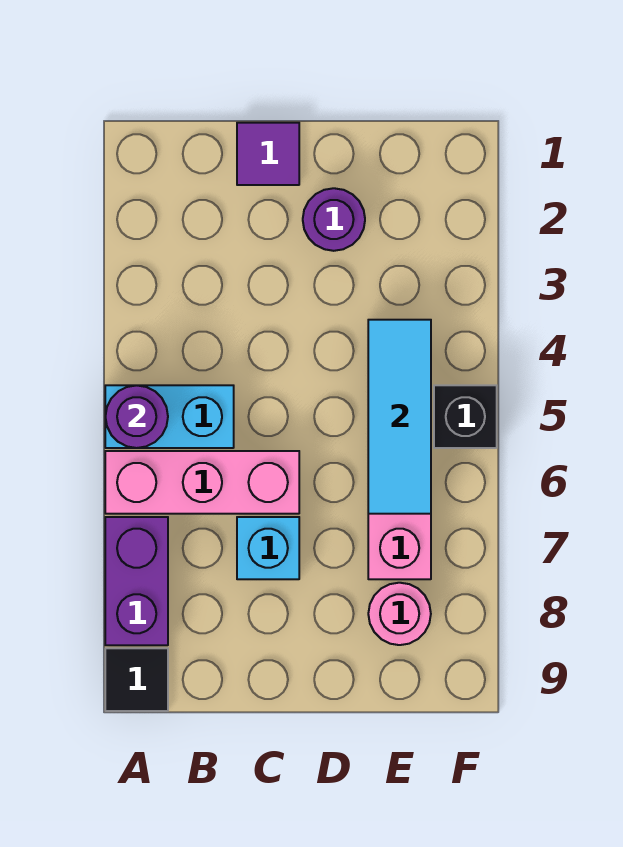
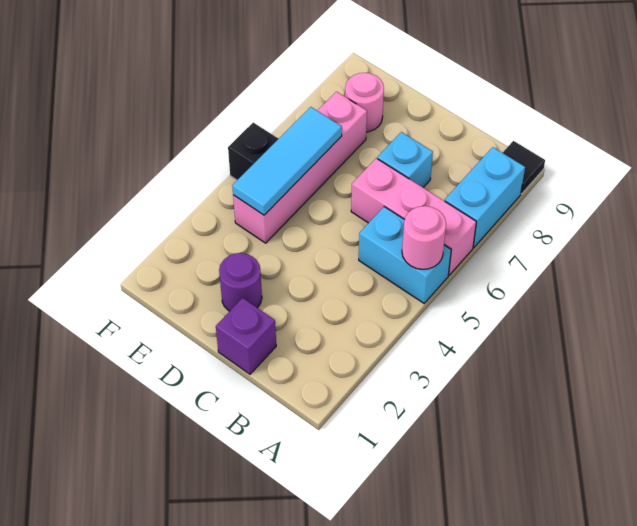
purple 1x1 round brick [105,385,168,448] -> pink 1x1 round brick [402,206,446,269]
purple 1x2 brick [105,517,168,645] -> cyan 1x2 brick [445,147,525,248]
purple 1x1 tile [237,123,299,185] -> purple 1x1 brick [216,298,276,374]

